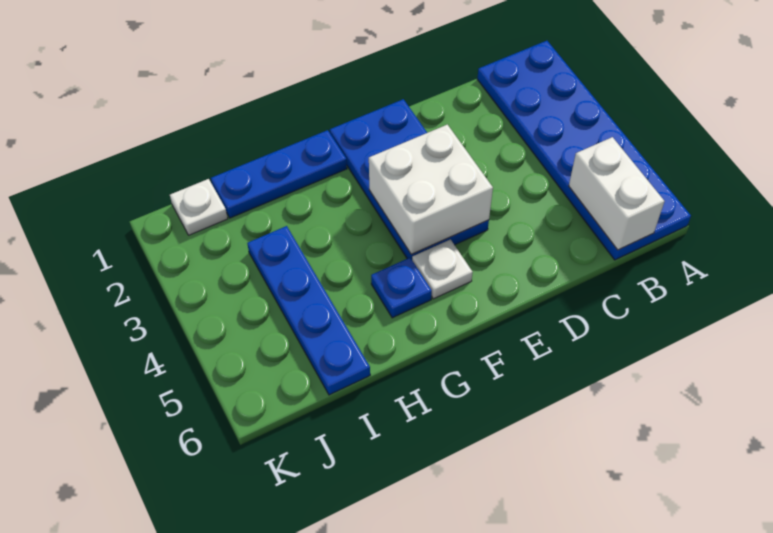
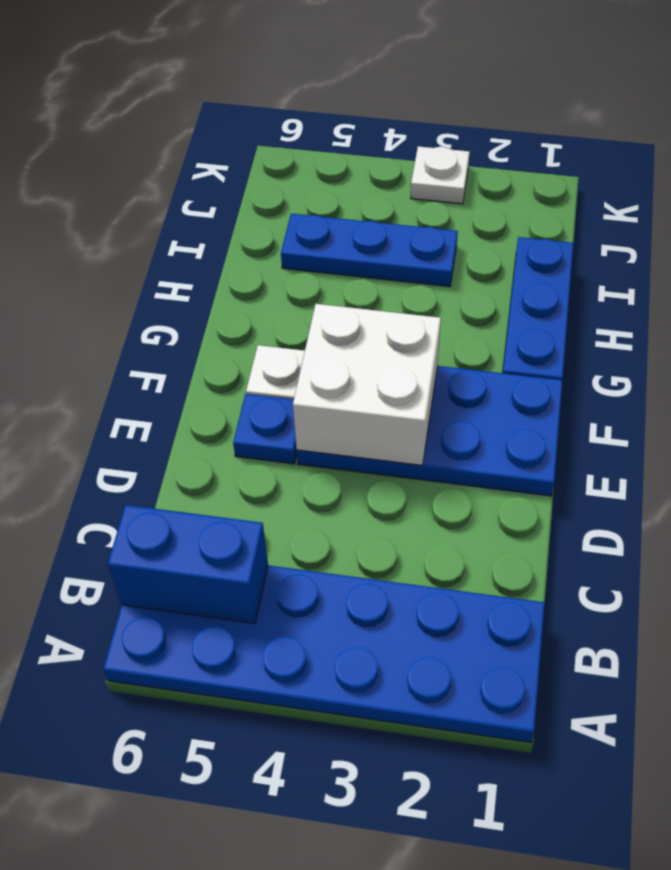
white 1x2 brick [569,137,665,250] -> blue 1x2 brick [108,505,268,623]
blue 1x1 plate [371,258,432,318] -> blue 1x1 plate moved to [233,394,297,464]
blue 1x4 plate [247,226,370,395] -> blue 1x3 plate [281,214,458,287]
white 1x1 plate [170,179,228,235] -> white 1x1 plate moved to [411,146,470,204]

